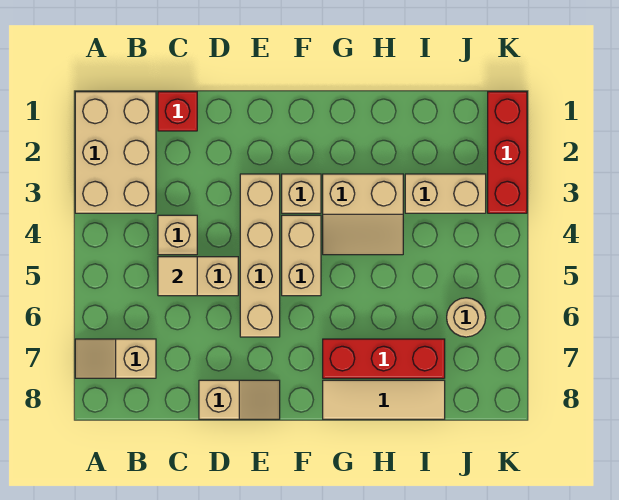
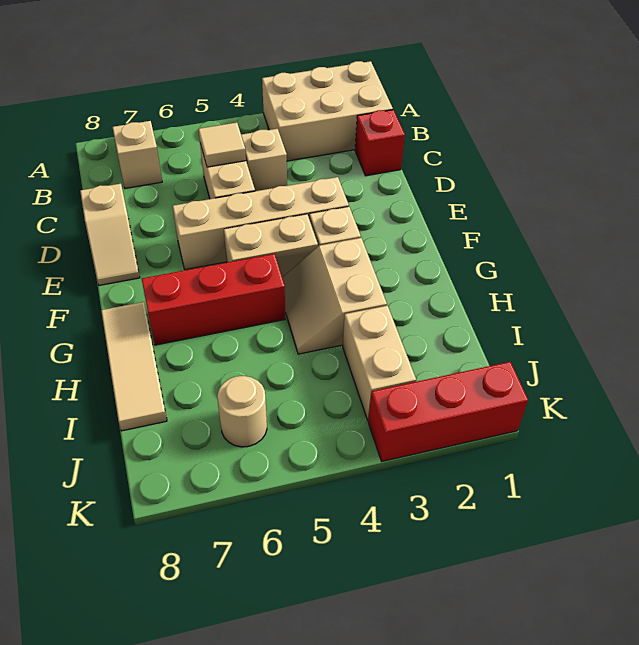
red 1x3 brick [323,339,445,378] -> red 1x3 brick turned to [142,254,285,345]

